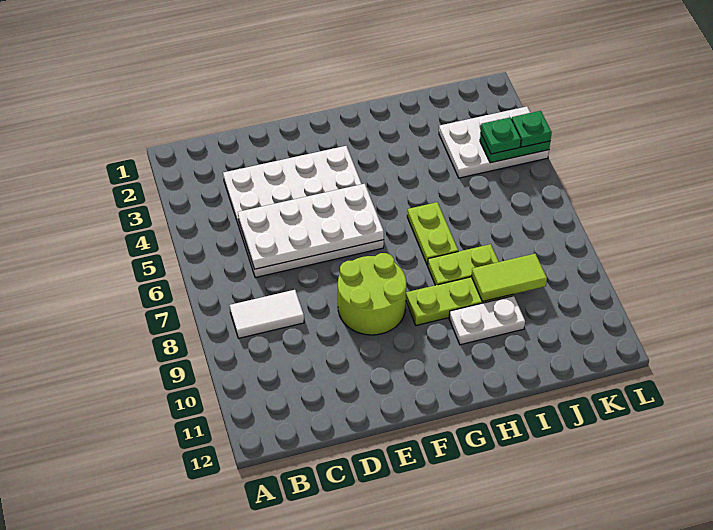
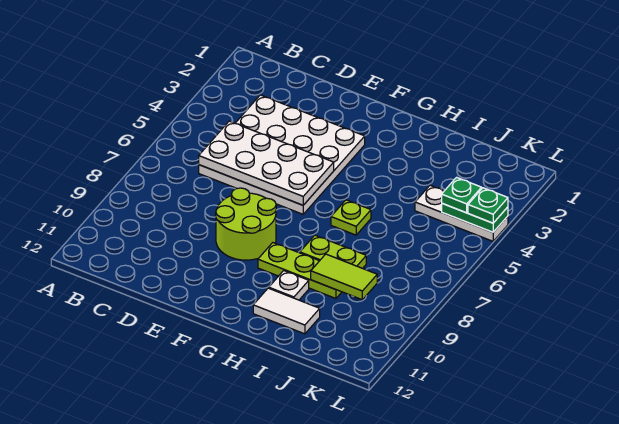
white 1x2 tile [230,290,304,338] -> white 1x2 tile moved to [253,288,320,334]
lime 1x2 plate [407,202,458,265] -> lime 1x1 plate [331,200,371,235]
white 1x2 plate [449,296,525,345] -> white 1x1 plate [269,271,309,300]
white 2x3 plate [439,107,549,178] -> white 1x3 plate [415,185,508,241]

